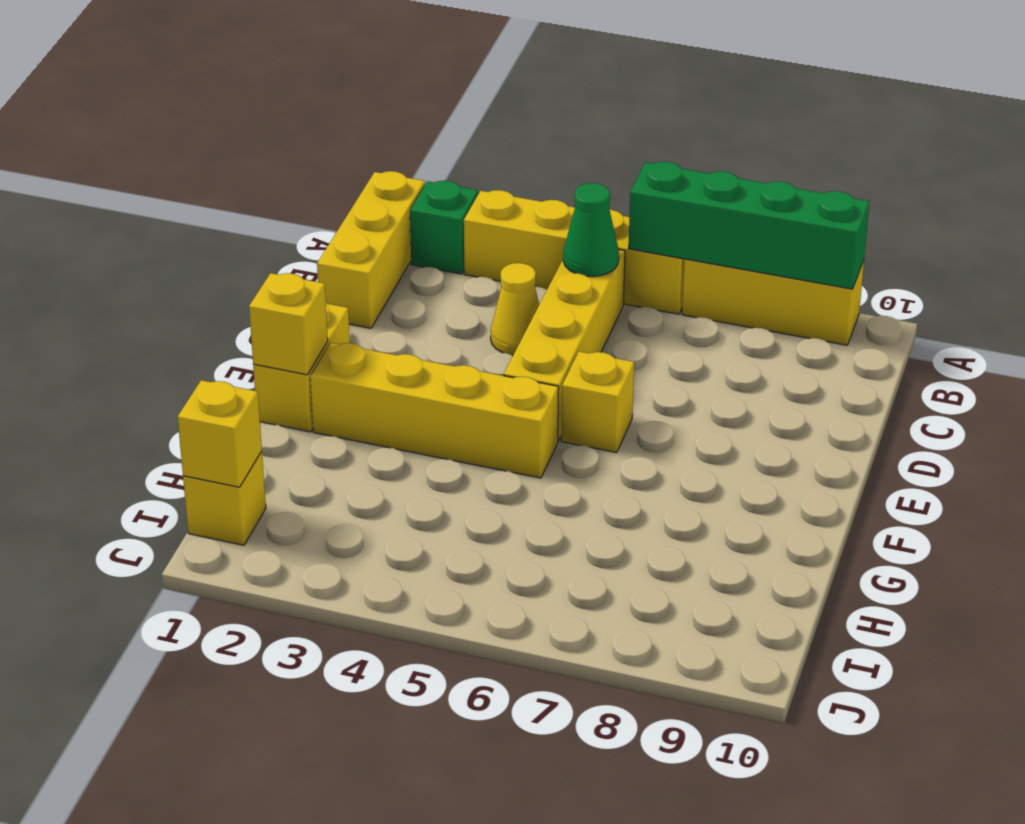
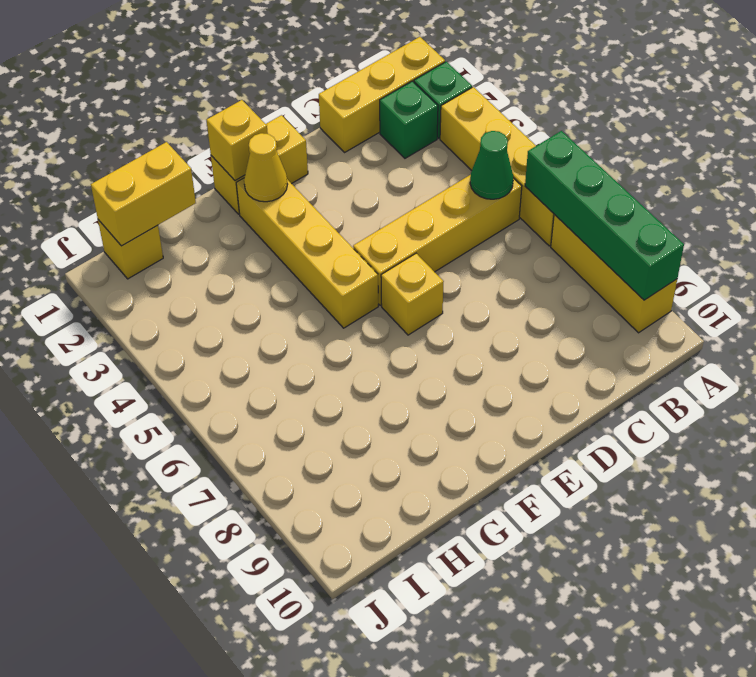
none -> green 1x1 brick [380,81,438,158]
yellow 1x1 cone [491,263,539,355] -> yellow 1x1 cone moved to [244,133,288,202]
yellow 1x1 brick [178,380,262,487] -> yellow 1x2 brick [91,142,196,246]

